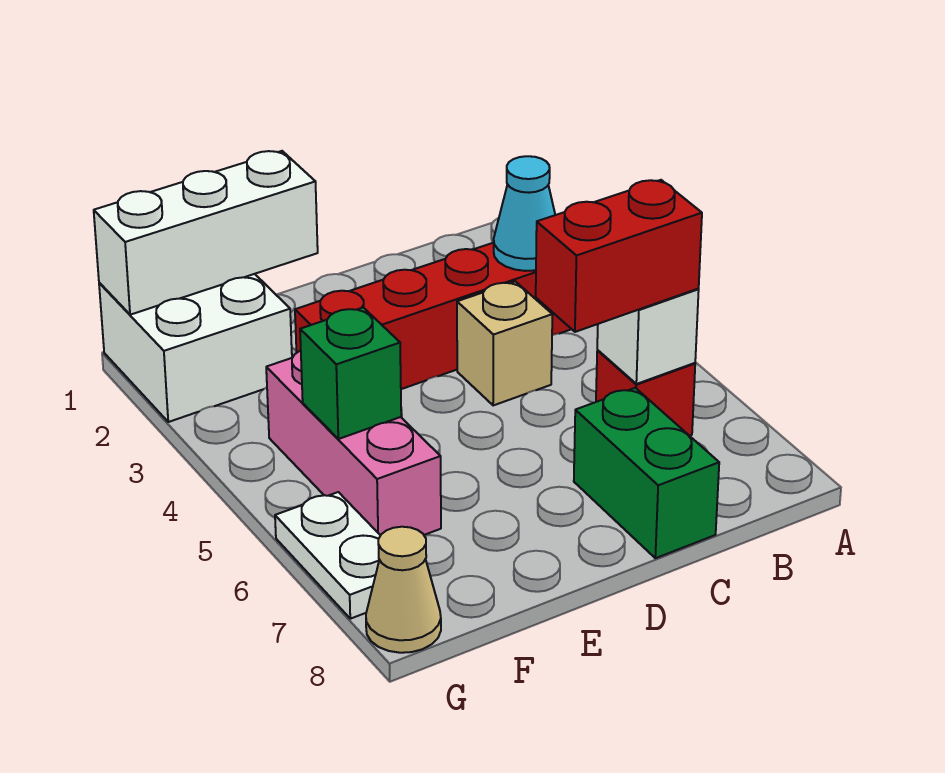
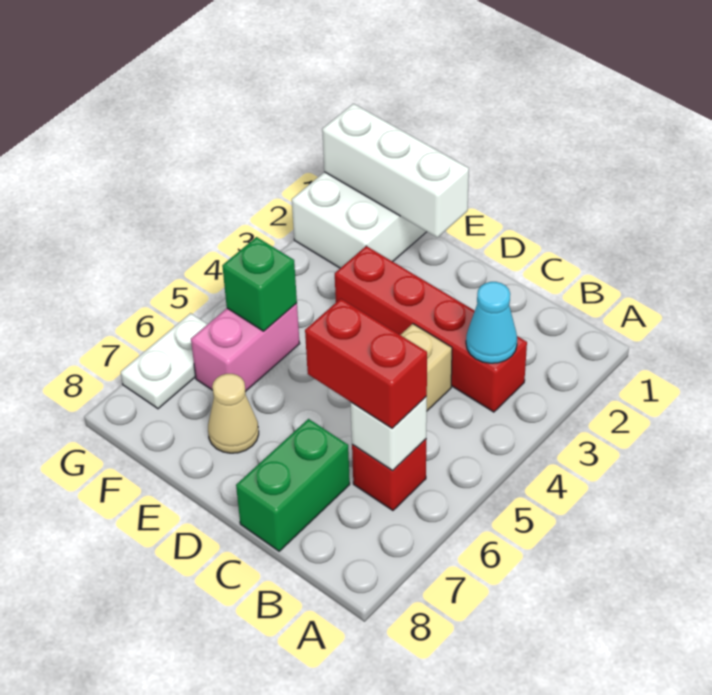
pink 1x3 brick [266,351,441,535] -> pink 1x2 brick [191,303,300,392]
tan 1x1 cone [366,527,441,653] -> tan 1x1 cone moved to [208,374,259,453]

